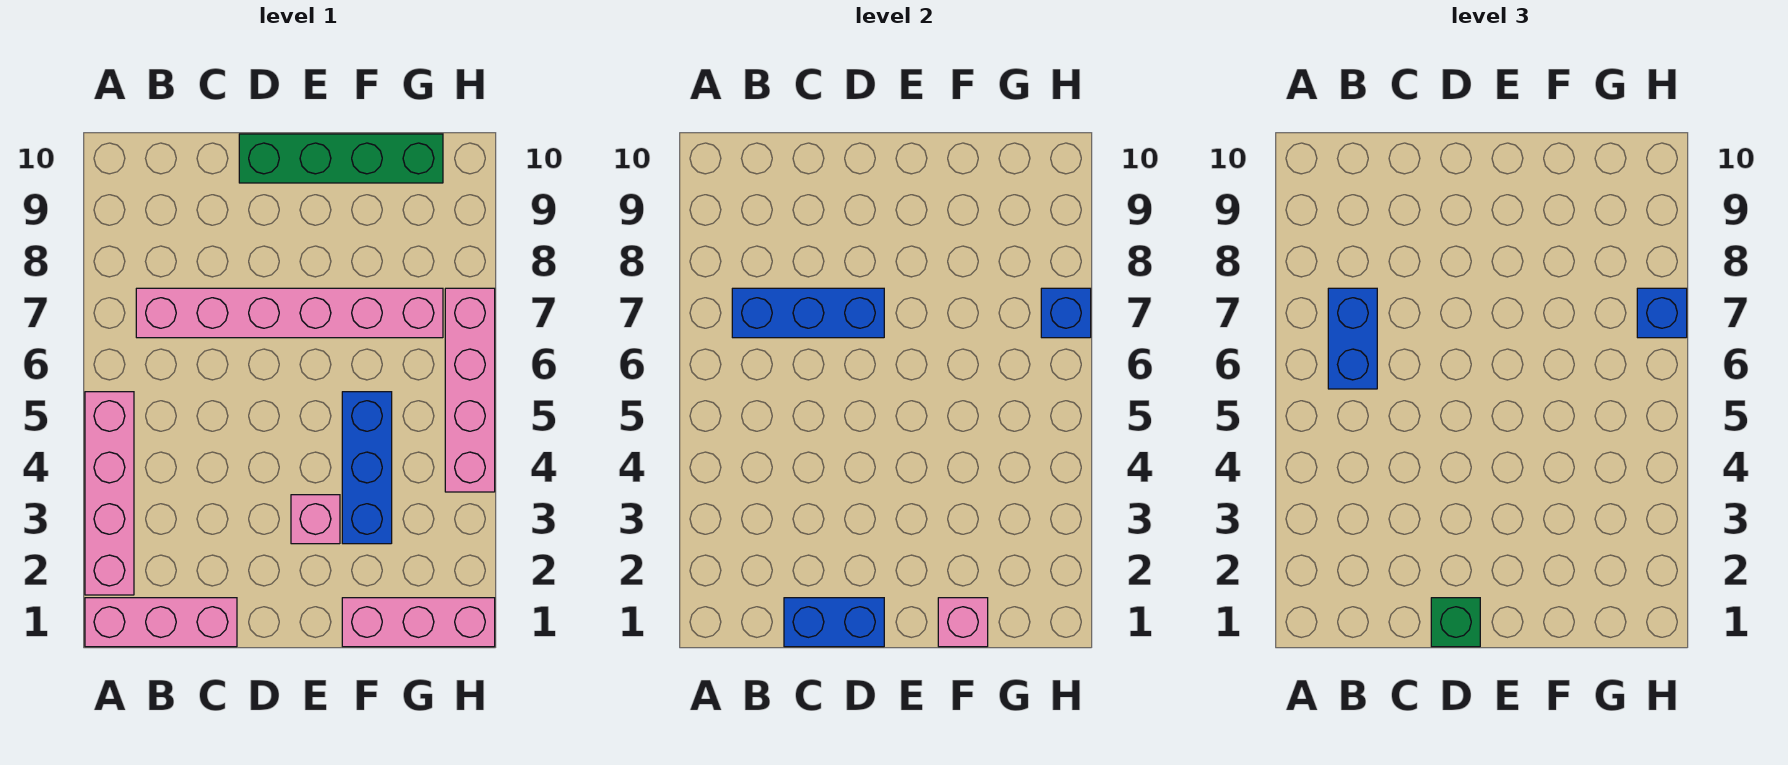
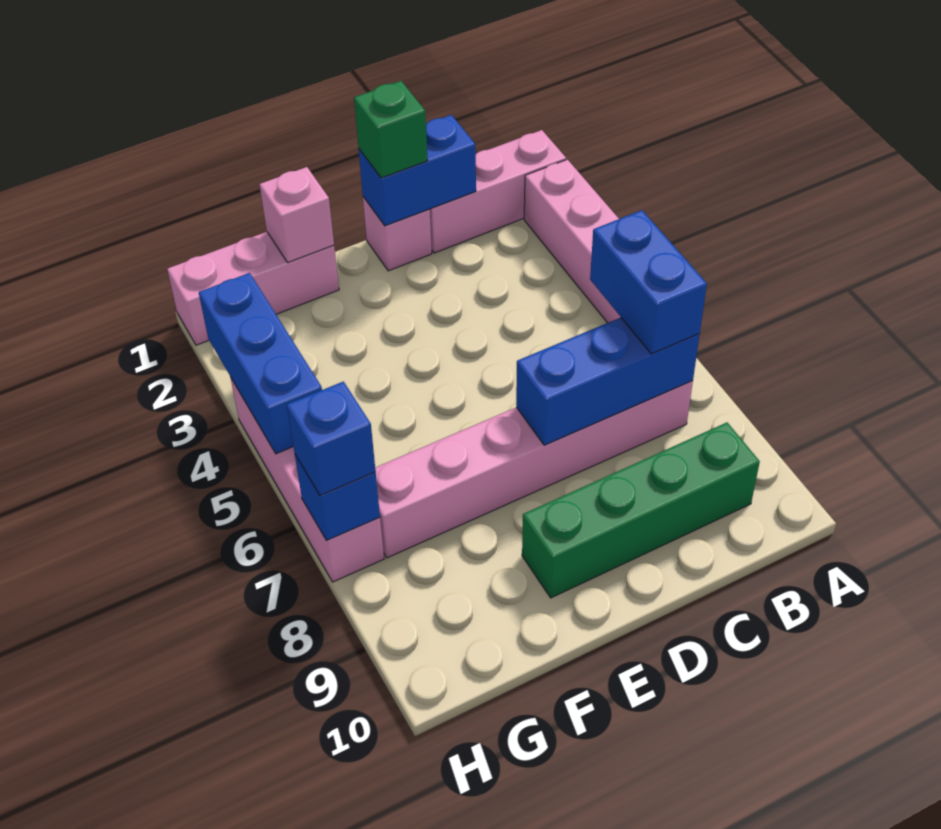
green 1x4 brick [239,134,443,183] -> green 1x4 brick moved to [522,423,760,598]
pink 1x1 brick [291,495,340,544] -> pink 1x1 brick moved to [363,197,432,271]
blue 1x3 brick [342,392,392,544] -> blue 1x3 brick moved to [199,273,322,454]

